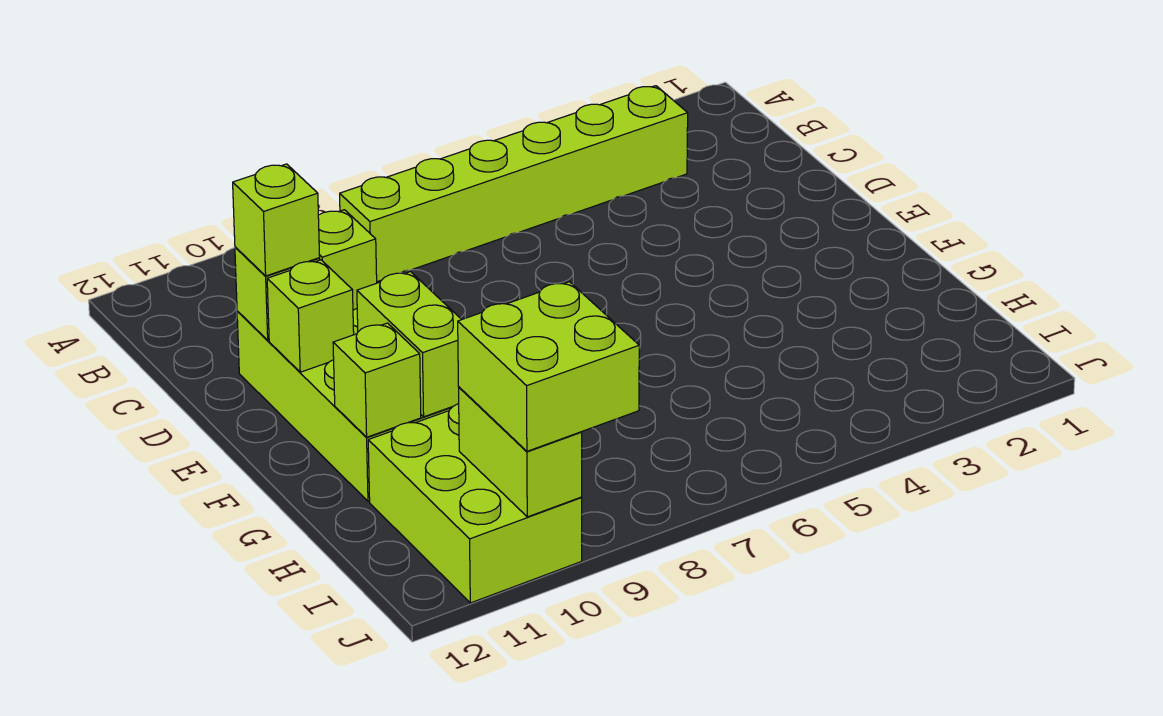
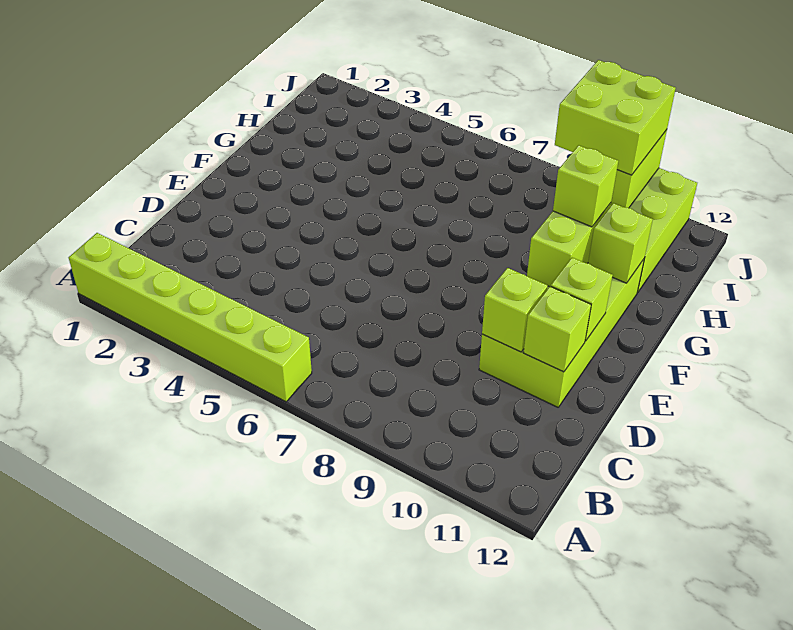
lime 1x6 brick [340,86,688,282] -> lime 1x6 brick moved to [69,233,312,402]
lime 1x1 brick [233,164,320,276] -> lime 1x1 brick moved to [553,145,618,227]

